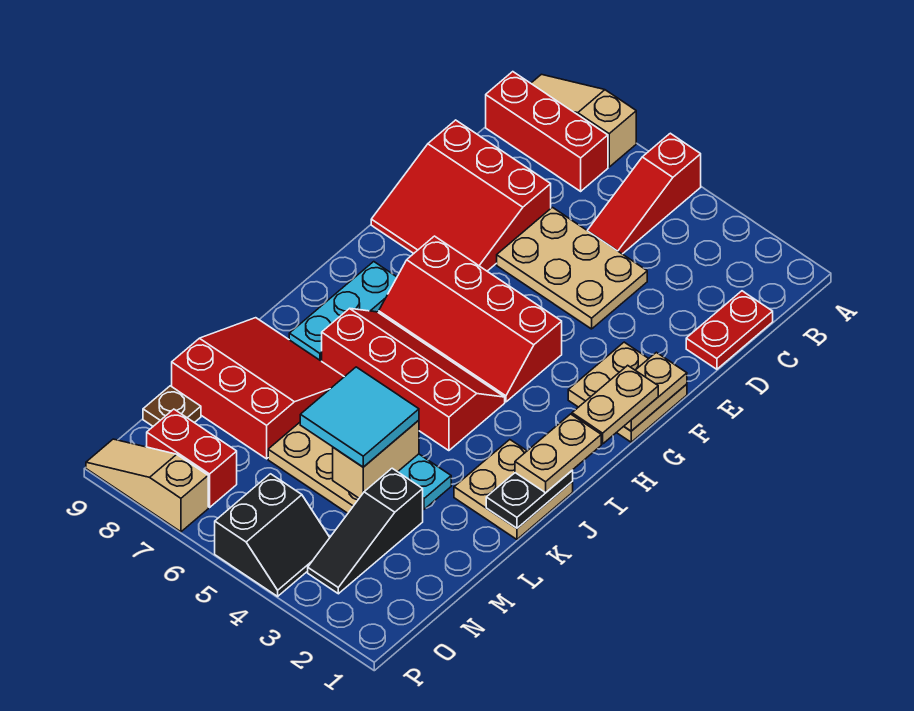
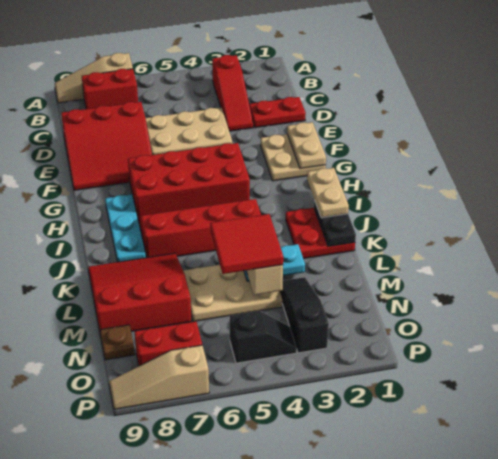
red 1x3 slope [587,133,701,254] -> red 1x3 slope moved to [212,55,253,131]
red 1x3 brick [486,72,608,191] -> red 1x2 brick [82,69,138,109]
red 1x2 plate [686,291,773,369] -> red 1x2 plate turned to [249,97,306,128]
tan 1x2 plate [572,365,658,444] -> none
red 2x4 slope [379,236,562,402] -> red 2x4 brick [128,143,250,217]
tan 2x2 plate [454,440,573,539] -> red 2x2 plate [286,208,355,259]
cyan 2x2 tile [300,367,419,467] -> red 2x2 tile [210,214,283,274]
black 1x3 slope [308,468,423,594] -> black 1x3 slope turned to [280,277,329,353]
black 2x2 slope [215,474,330,596] -> black 1x2 slope [230,311,297,363]

